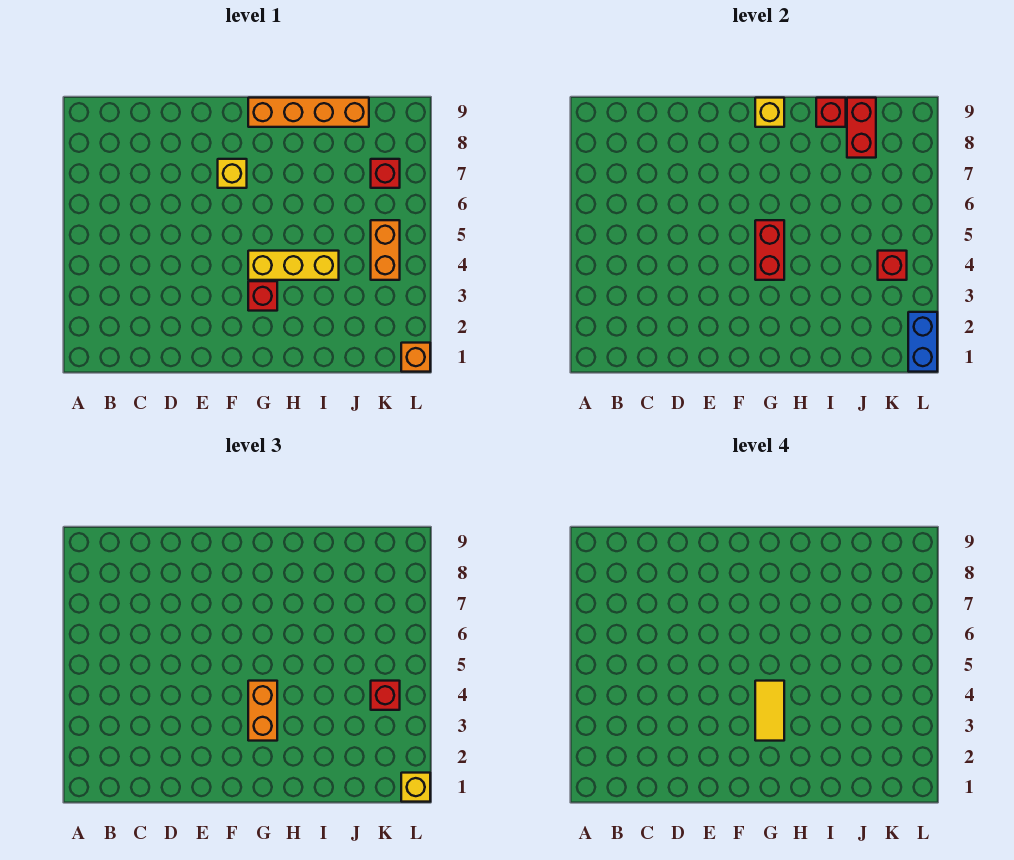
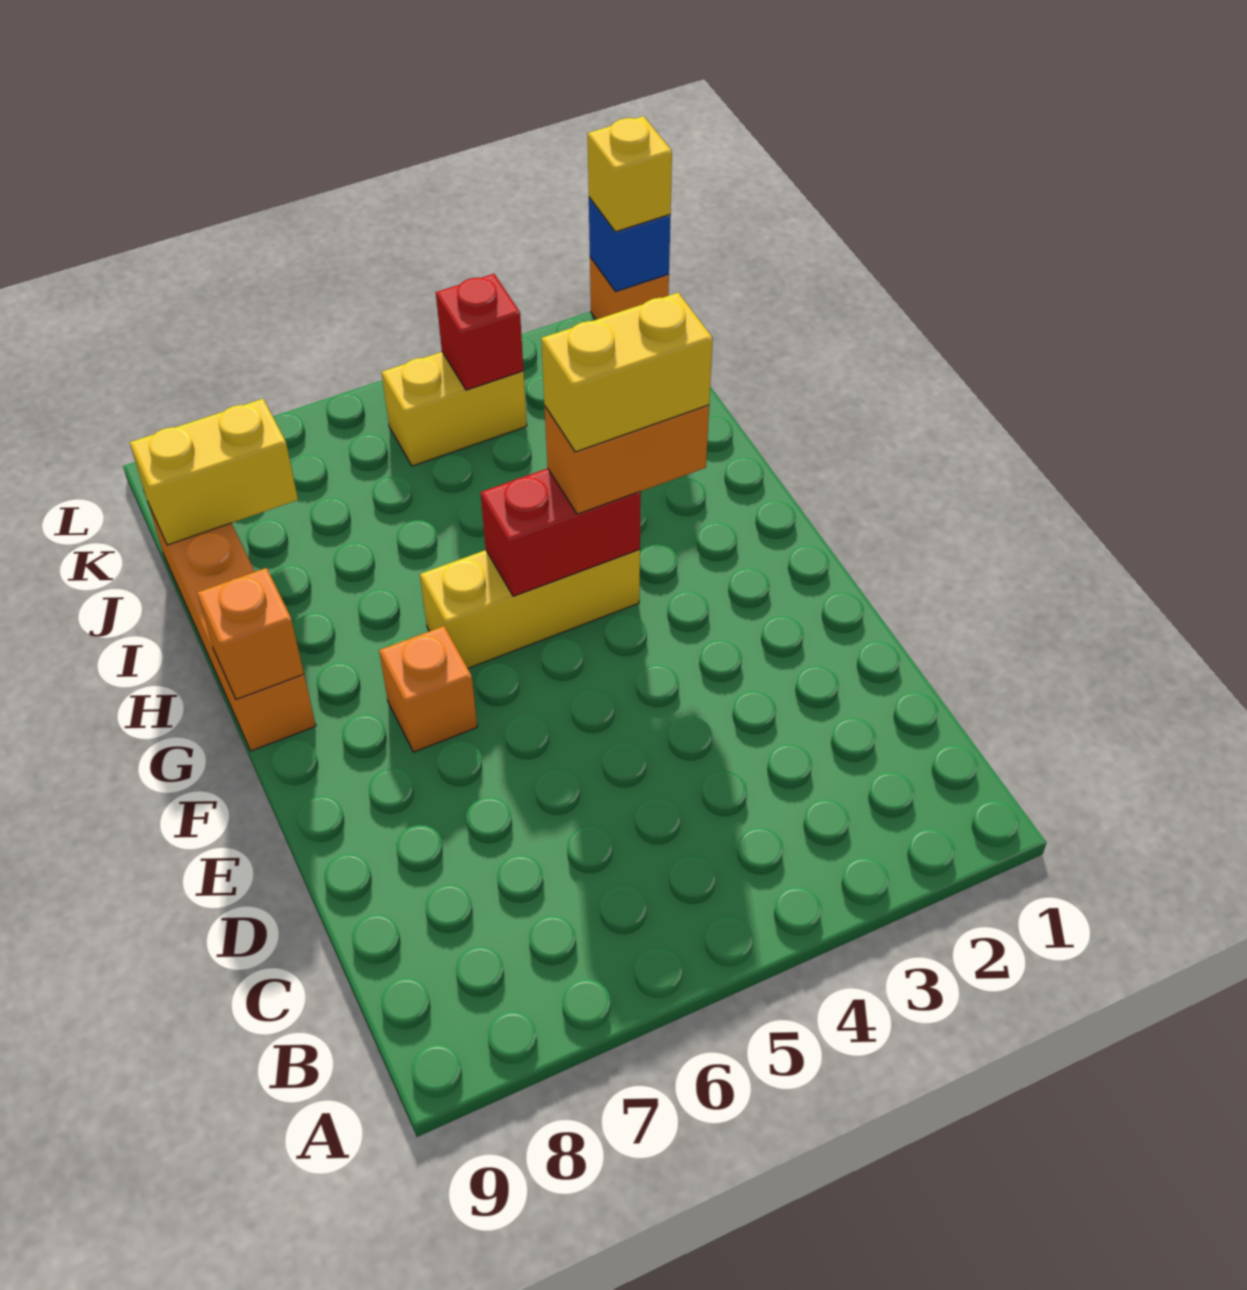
yellow 1x1 brick [218,159,247,188] -> orange 1x1 brick [379,626,477,752]
red 1x1 brick [248,281,277,311] -> none
yellow 1x2 tile [755,681,784,741] -> yellow 1x2 brick [541,292,713,452]
yellow 1x3 brick [248,251,339,280] -> yellow 1x3 brick turned to [420,550,640,668]
yellow 1x1 brick [755,98,784,127] -> orange 1x1 brick [197,568,304,699]
red 1x1 brick [816,98,846,127] -> none
red 1x2 brick [847,98,876,158] -> yellow 1x2 brick [130,399,298,545]
orange 1x2 brick [371,220,400,280] -> yellow 1x2 brick [381,352,527,466]
red 1x1 brick [371,681,400,710] -> none
red 1x1 brick [371,159,400,188] -> none
blue 1x2 brick [908,312,937,372] -> blue 1x1 brick [589,197,671,292]

